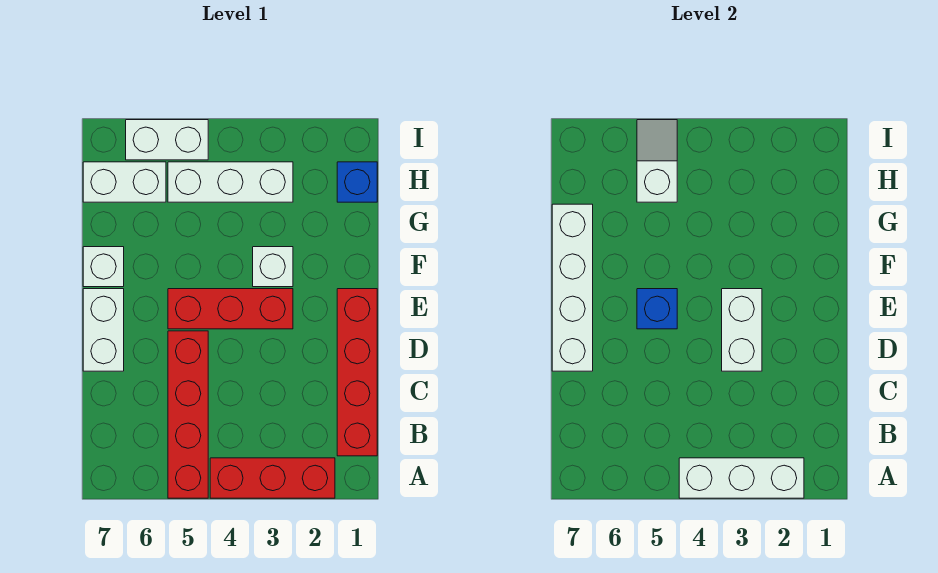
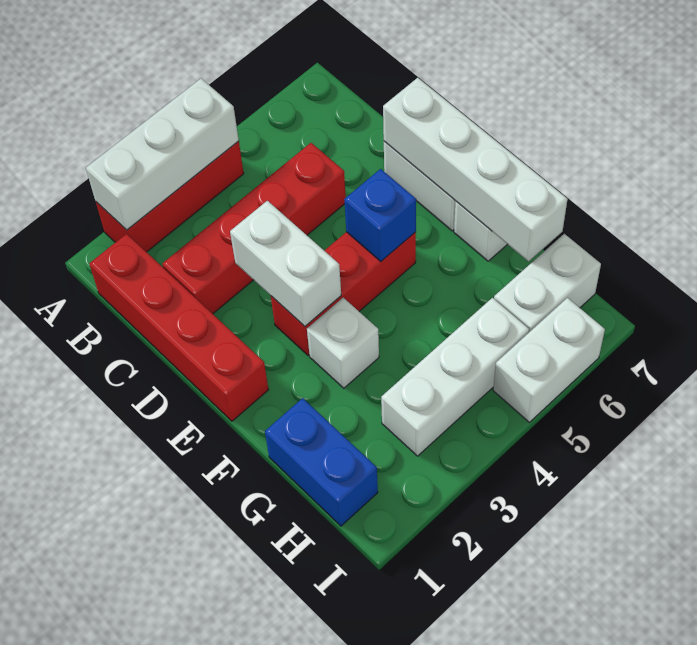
red 1x4 brick [168,331,208,498] -> red 1x4 brick turned to [162,143,346,314]
blue 1x1 brick [337,162,377,202] -> blue 1x2 brick [265,398,378,526]
white 1x2 slope [637,120,677,202] -> none

